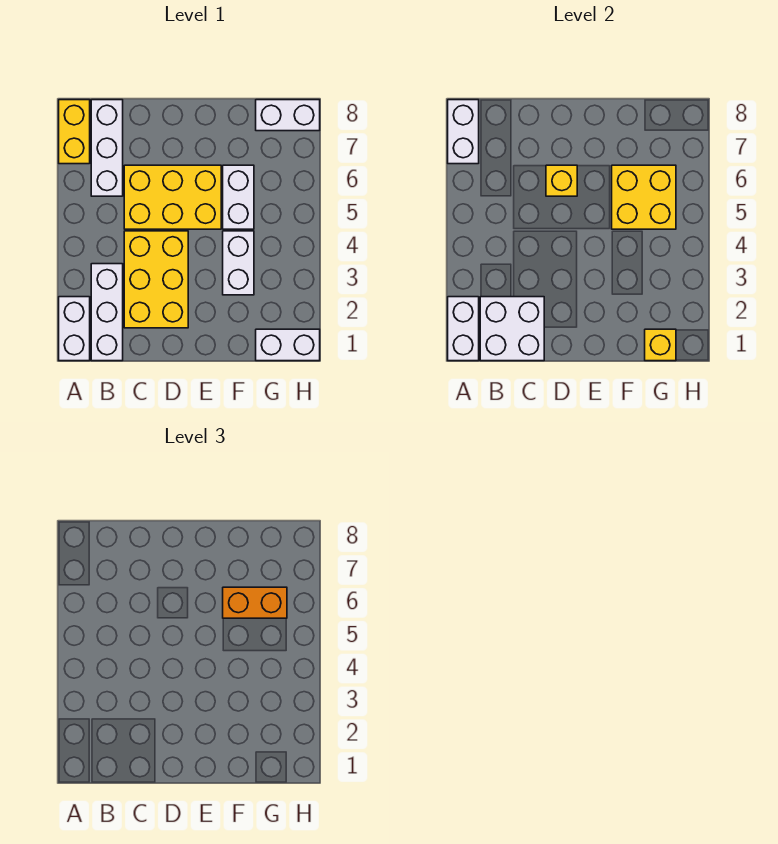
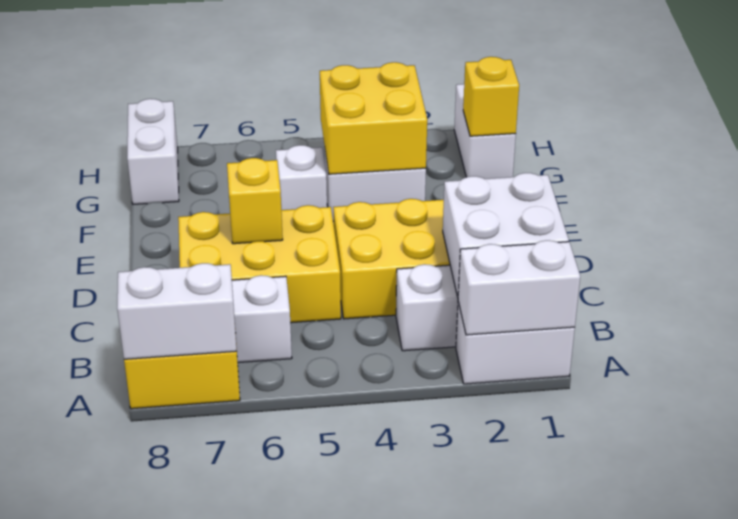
yellow 2x3 brick [124,165,221,229] -> yellow 2x3 brick turned to [178,205,341,323]
white 1x2 brick [223,165,254,229] -> white 1x1 brick [276,145,327,210]
yellow 2x2 brick [612,165,676,229] -> yellow 2x2 brick moved to [320,62,427,174]
orange 1x2 brick [223,587,287,618] -> none

